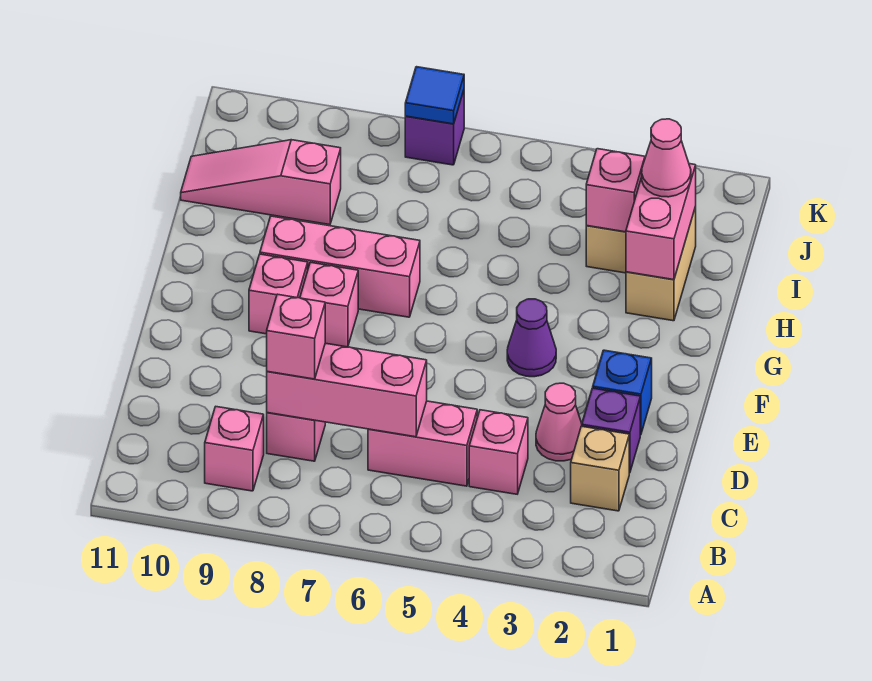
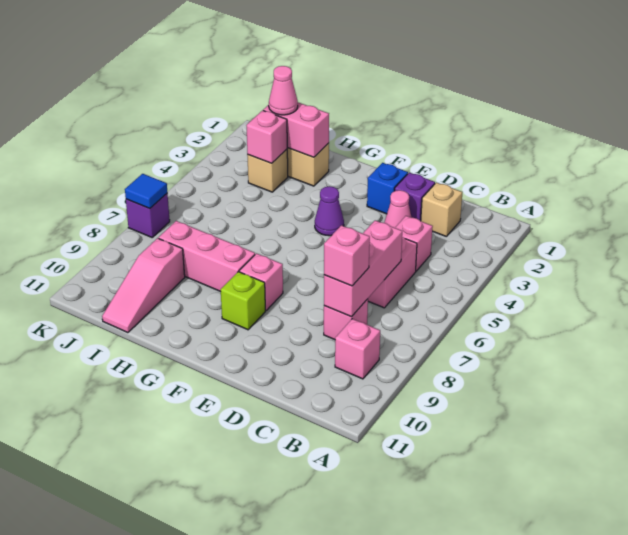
pink 1x1 brick [249,254,308,334] -> lime 1x1 brick [221,272,265,330]
pink 1x3 brick [260,216,420,317] -> pink 1x3 brick turned to [158,221,255,292]

